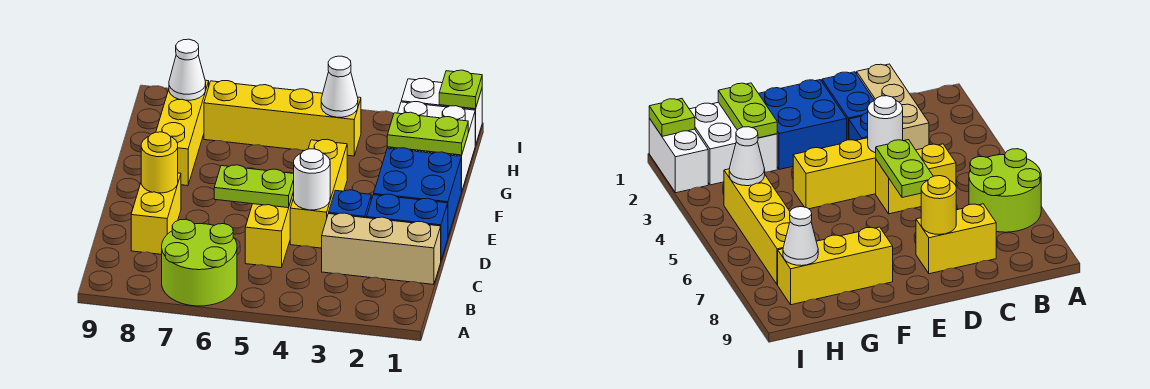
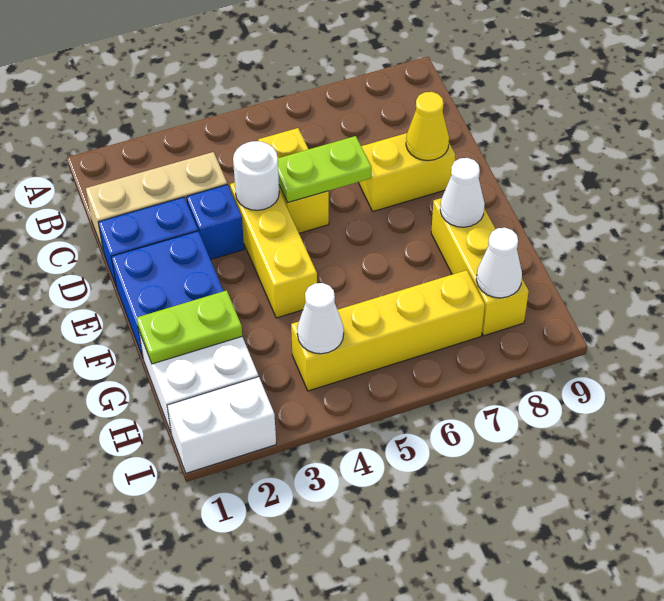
lime 2x2 round brick [162,219,237,306] -> none
yellow 1x2 brick [131,173,181,254] -> yellow 1x2 brick turned to [358,133,455,211]
yellow 1x1 round brick [141,132,178,193] -> yellow 1x1 cone [406,92,449,161]
none -> white 1x1 cone [440,158,485,227]
lime 1x1 plate [439,70,482,109] -> none

